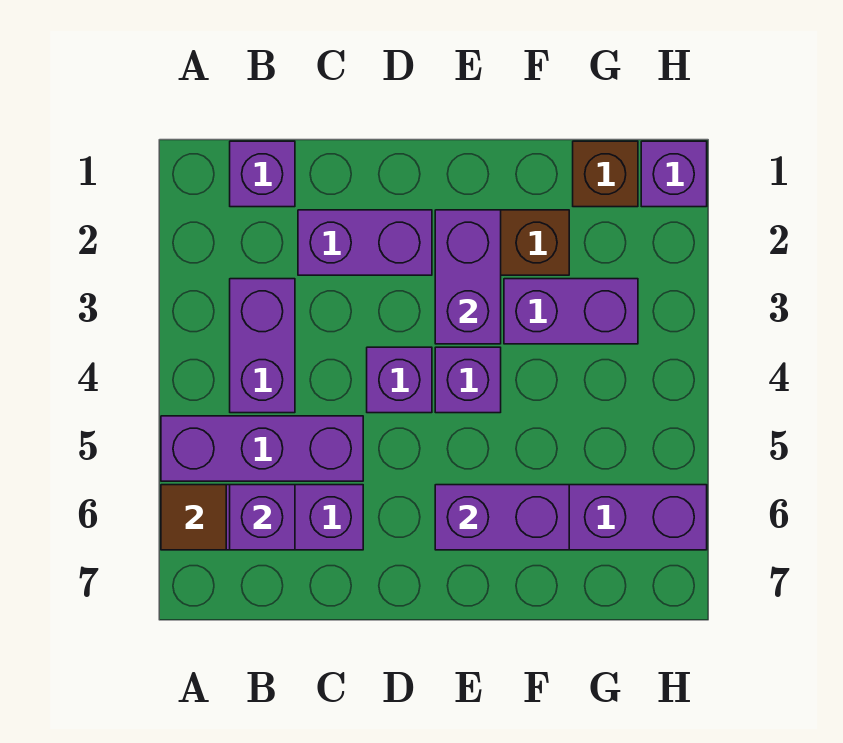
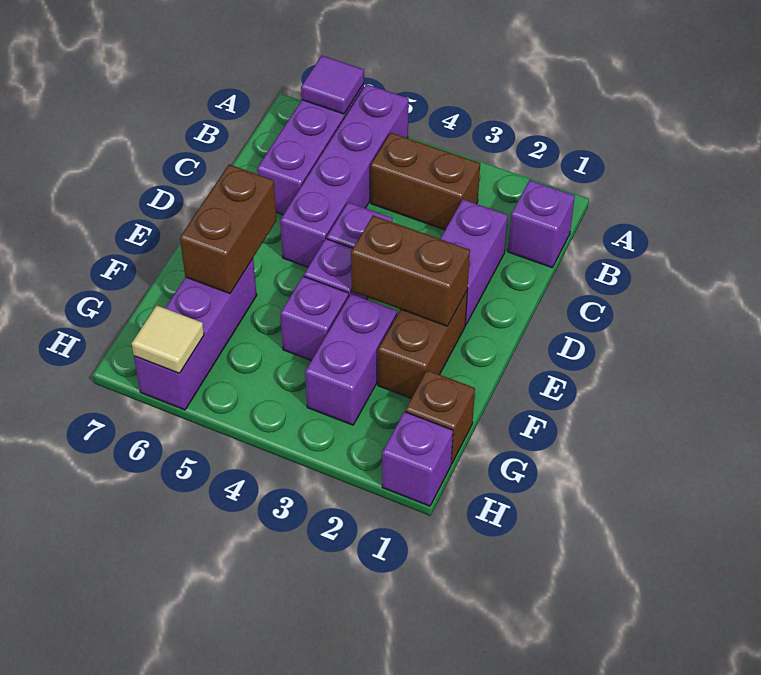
purple 1x3 brick [161,416,363,481] -> purple 1x4 brick [280,84,409,267]
brown 1x1 tile [161,485,226,550] -> purple 1x1 tile [301,56,364,114]
purple 1x2 brick [230,279,295,413] -> brown 1x2 brick [371,132,480,230]
purple 1x1 brick [230,485,295,550] -> purple 1x1 brick moved to [280,276,349,361]
purple 1x2 brick [435,210,501,344] -> brown 1x2 brick [351,216,470,326]
purple 1x2 brick [435,485,569,550] -> brown 1x2 brick [180,165,277,294]
none -> tan 1x1 tile [131,305,204,373]

